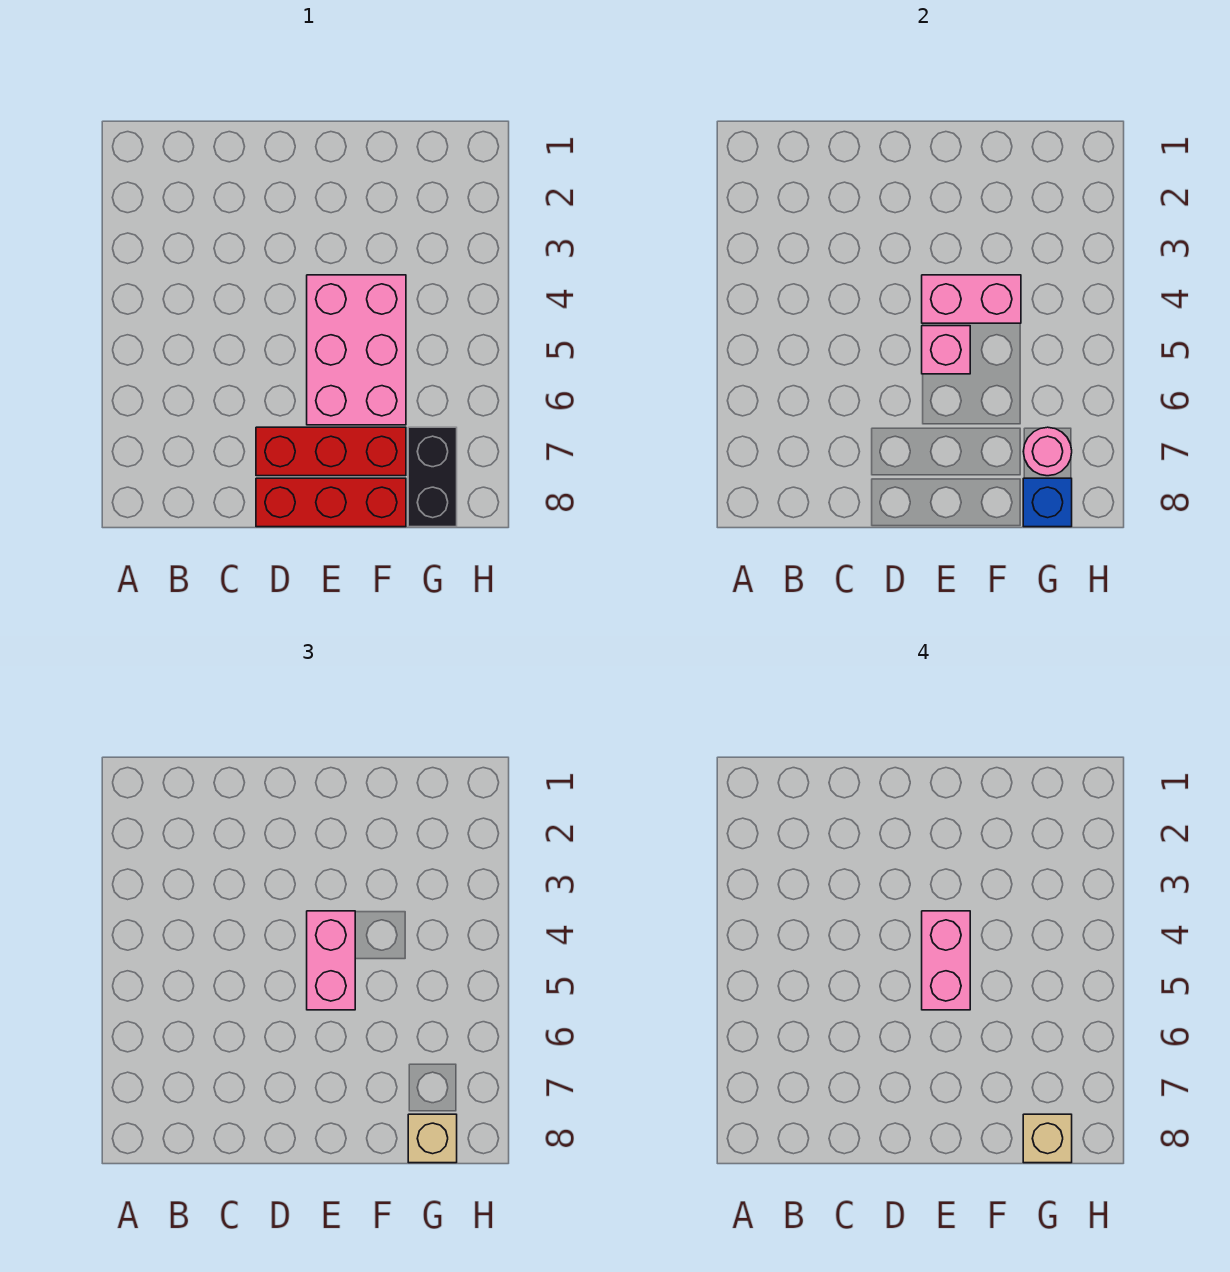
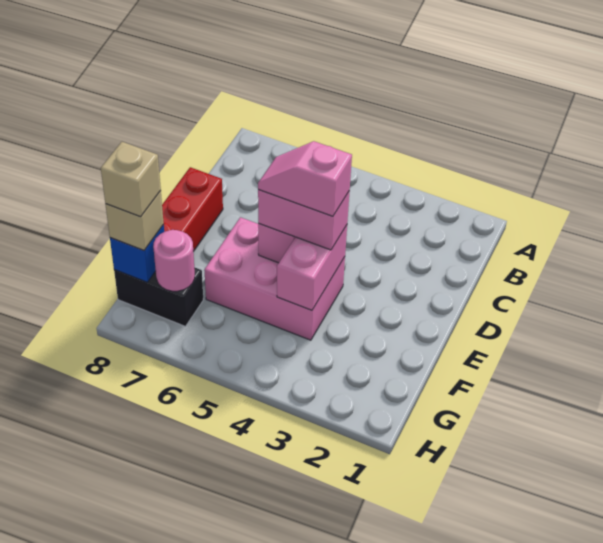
red 1x3 brick [256,427,406,476] -> none
pink 1x2 brick [922,911,970,1010] -> pink 1x2 slope [258,141,352,216]

